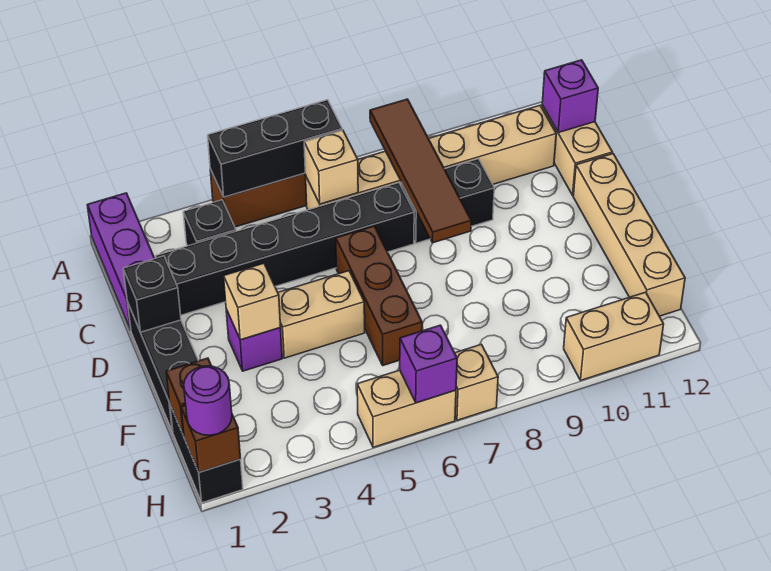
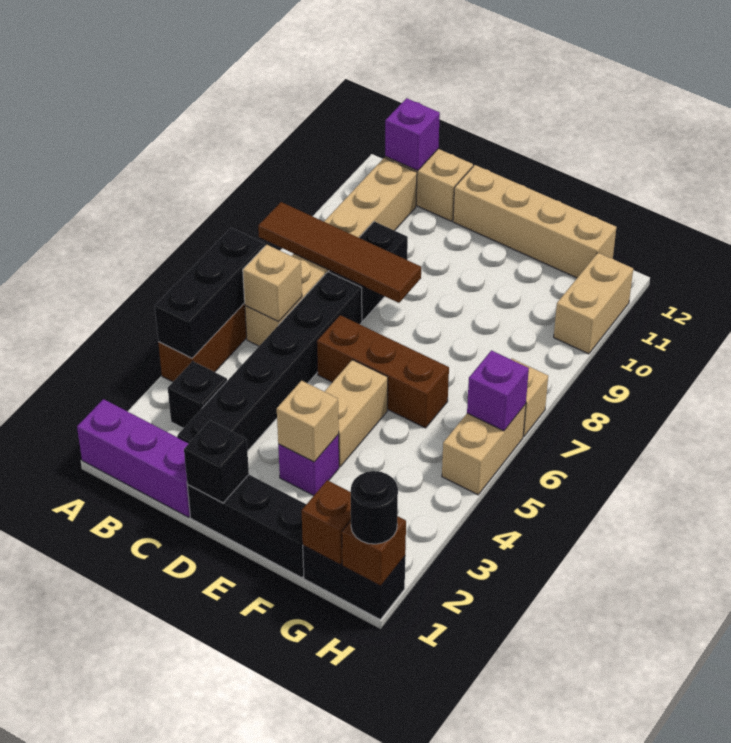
purple 1x1 round brick [184,366,232,435] -> black 1x1 round brick [351,471,398,544]

